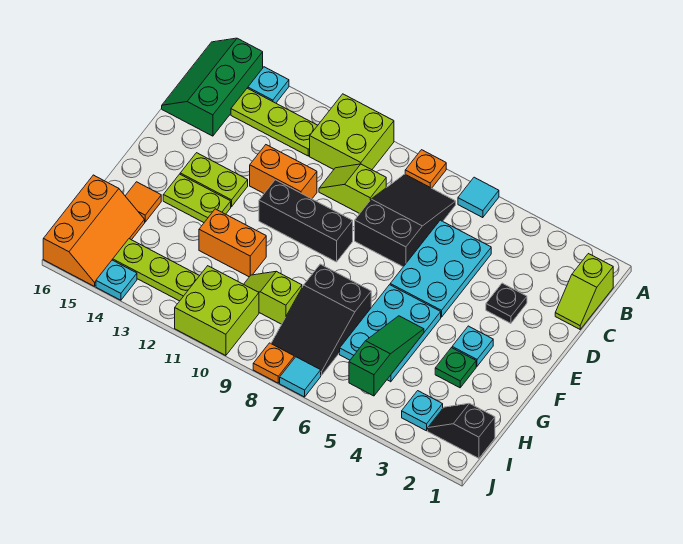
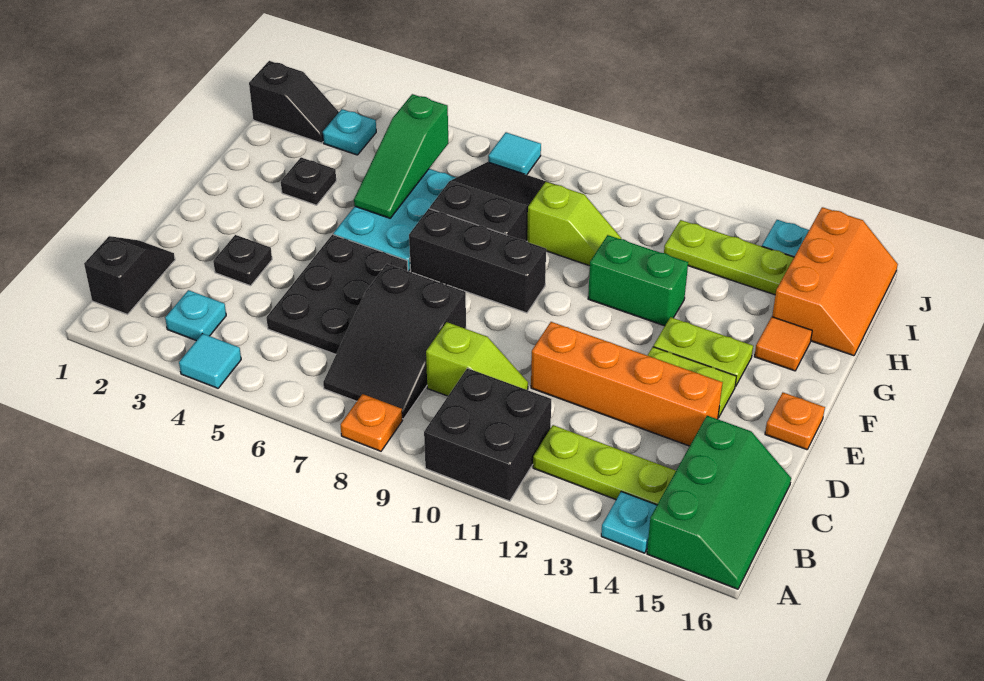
cyan 1x1 tile [458,177,499,218] -> cyan 1x1 tile moved to [179,334,241,388]
lime 2x2 brick [310,94,394,170] -> black 2x2 brick [424,368,551,501]
lime 1x2 slope [555,254,613,329] -> black 1x2 slope [84,236,175,314]
cyan 2x3 plate [390,220,491,317] -> black 2x3 plate [266,235,408,354]
orange 1x2 brick [250,145,317,199] -> orange 1x4 brick [531,322,723,446]
black 1x3 brick [259,180,353,262] -> black 1x3 brick moved to [409,209,546,313]
cyan 1x1 plate [452,326,493,366] -> cyan 1x1 plate moved to [165,290,226,341]
green 1x1 plate [435,348,476,388] -> black 1x1 plate [281,157,336,205]
orange 1x2 brick [199,209,266,277] -> green 1x2 brick [588,235,688,326]
orange 2x3 slope [43,175,145,286] -> orange 2x3 slope turned to [772,207,898,356]
lime 2x2 brick [175,266,259,356] -> none
orange 1x1 plate [253,343,294,383] -> orange 1x1 plate moved to [765,393,825,450]

